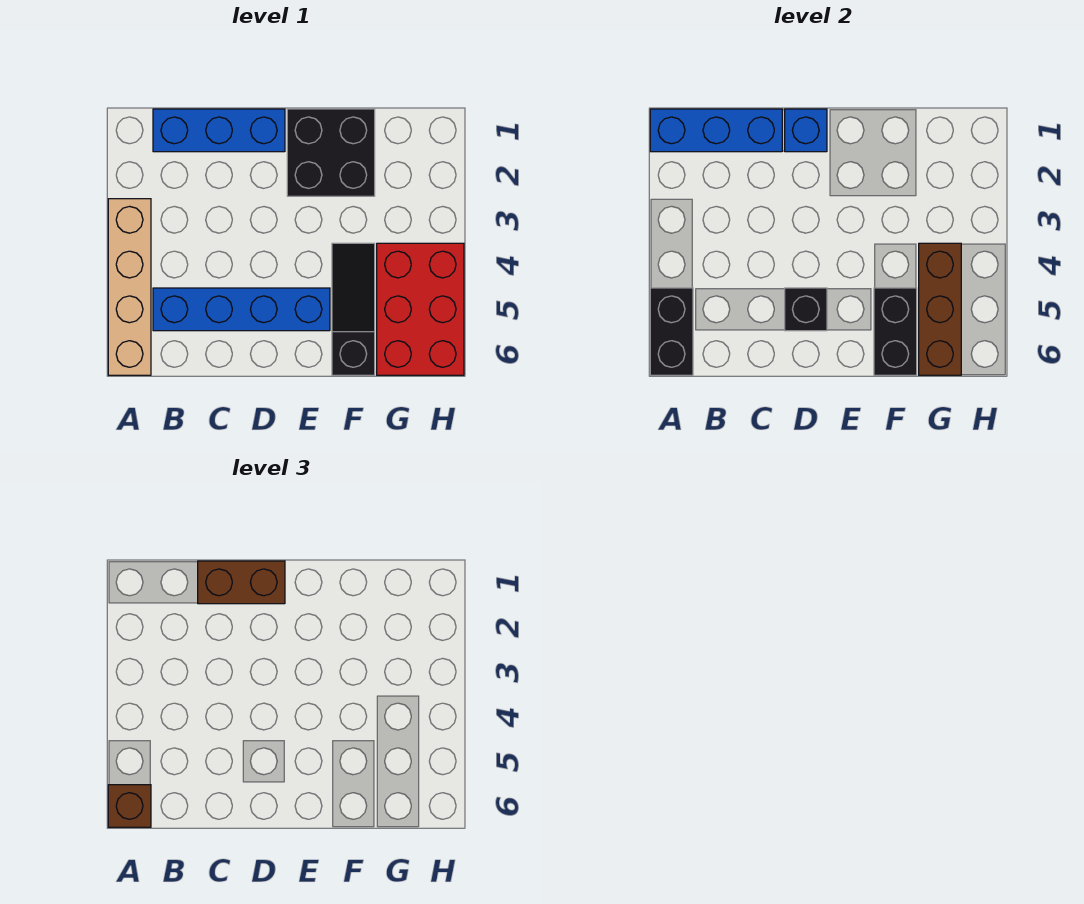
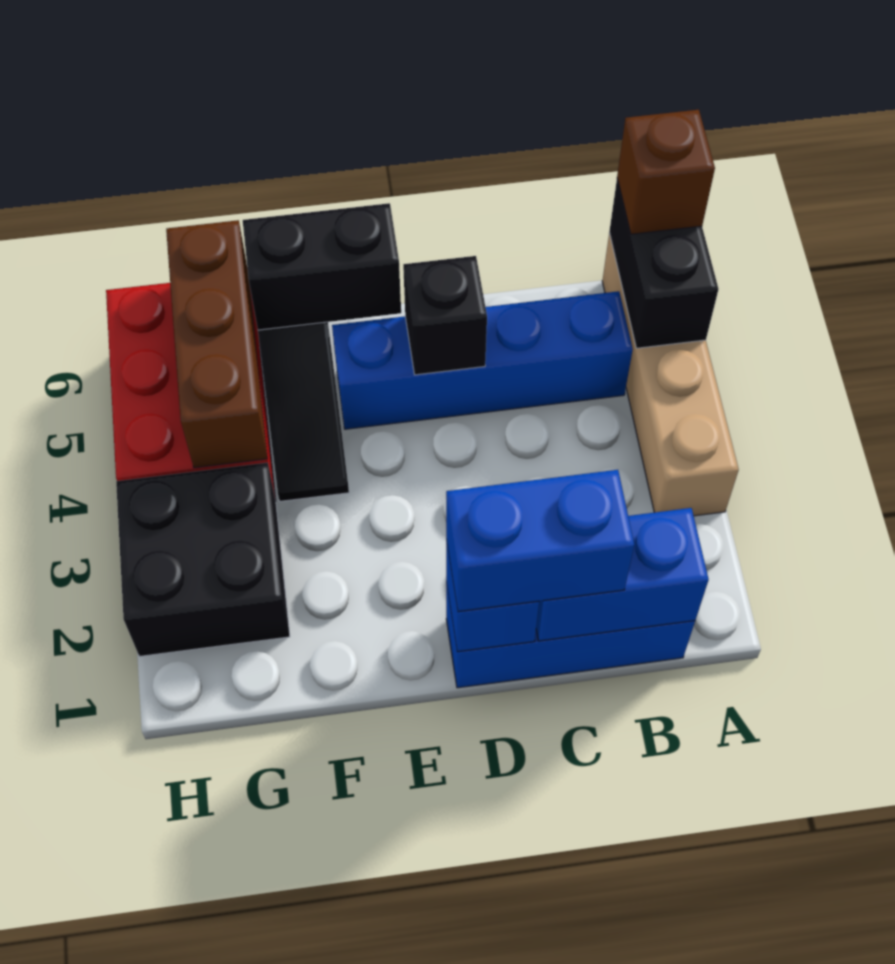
blue 1x3 brick [650,109,782,152] -> blue 1x2 brick [536,508,709,641]
brown 1x2 brick [198,561,285,604] -> blue 1x2 brick [446,470,634,612]
black 2x2 brick [287,109,375,196] -> black 2x2 brick moved to [116,463,290,656]
black 1x2 brick [874,288,917,375] -> black 1x2 brick turned to [243,203,401,330]

